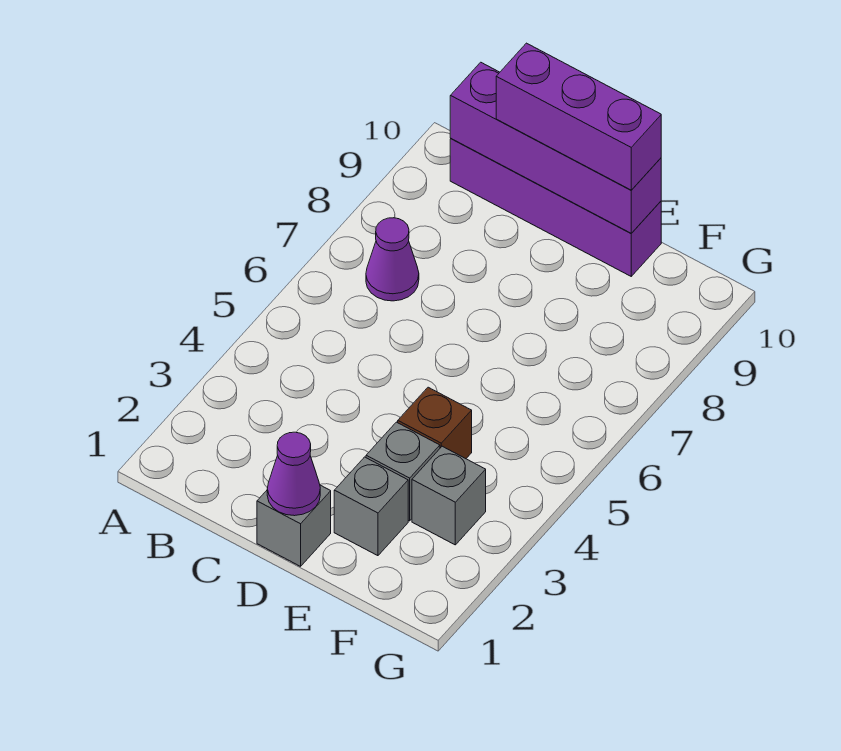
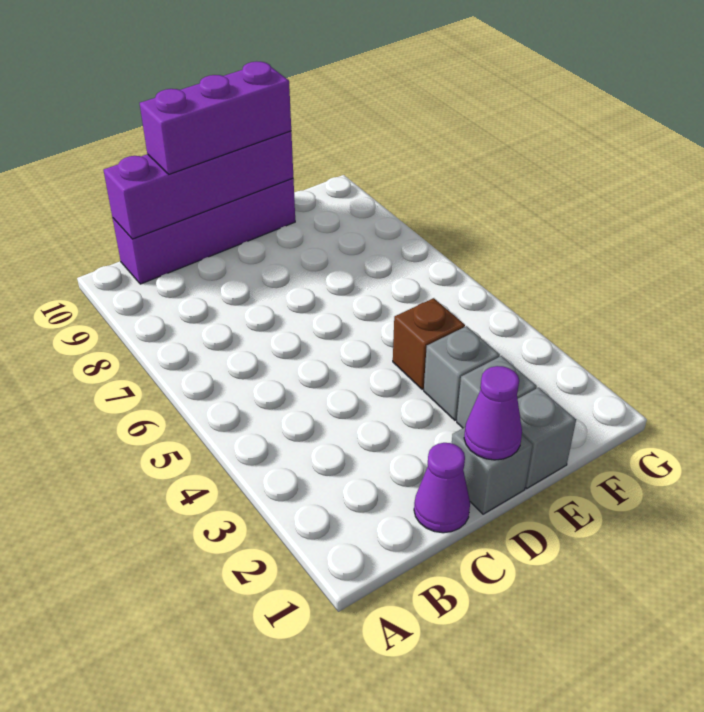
purple 1x1 cone [366,218,419,301] -> purple 1x1 cone moved to [414,443,470,533]
grey 1x1 brick [412,446,486,545] -> grey 1x1 brick moved to [518,388,576,489]

